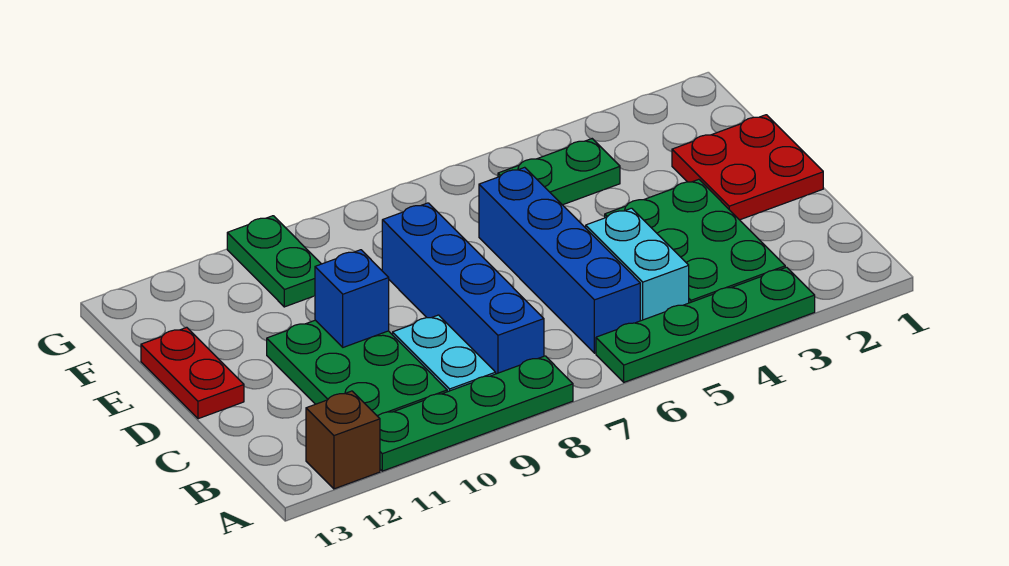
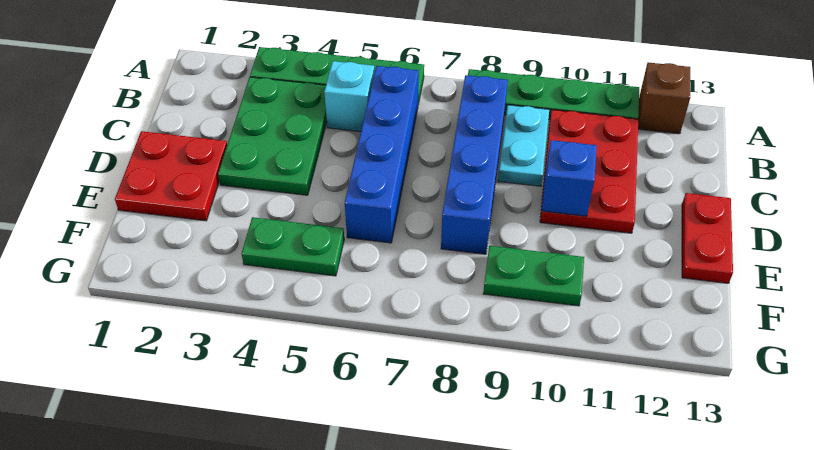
cyan 1x2 brick [586,208,689,321] -> cyan 1x1 brick [324,61,374,132]
green 2x3 plate [267,320,447,416] -> red 2x3 plate [540,110,638,233]
green 1x2 plate [227,216,321,307] -> green 1x2 plate turned to [483,246,584,306]

